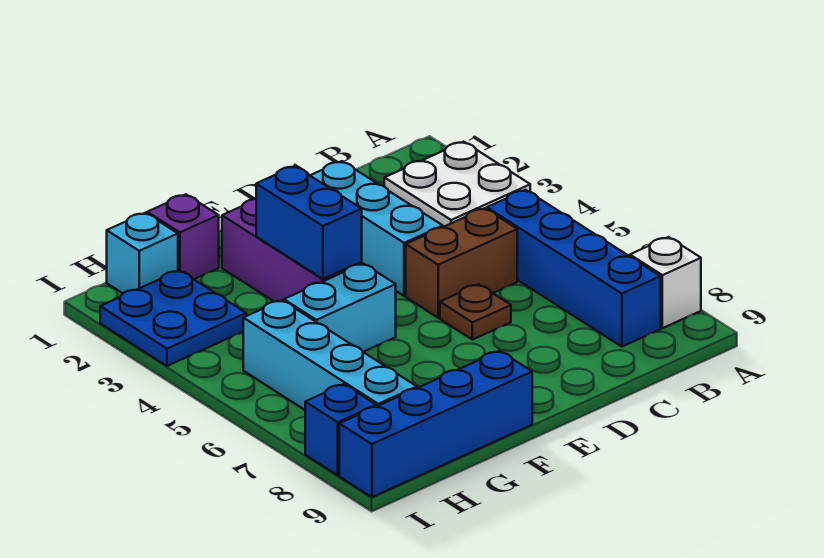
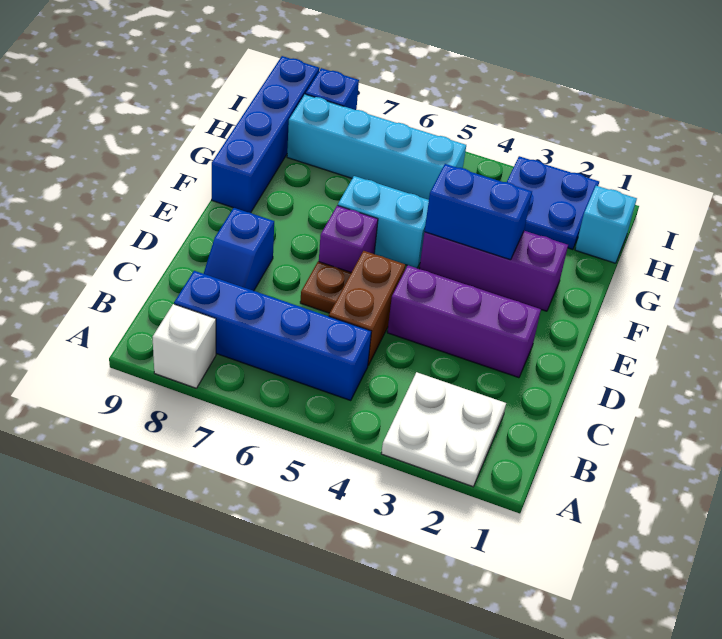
none -> blue 1x2 slope [204,208,274,291]
cyan 1x3 brick [310,161,443,296] -> purple 1x3 brick [387,265,541,378]
cyan 1x2 brick [284,264,396,352] -> cyan 1x2 brick turned to [338,176,429,268]
purple 1x1 brick [147,194,219,279] -> purple 1x1 brick moved to [319,205,378,272]

